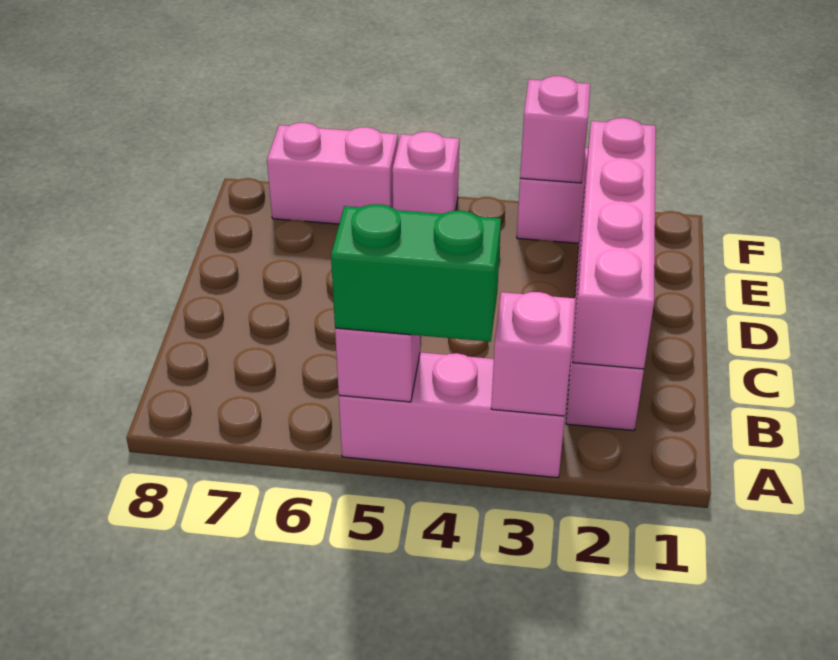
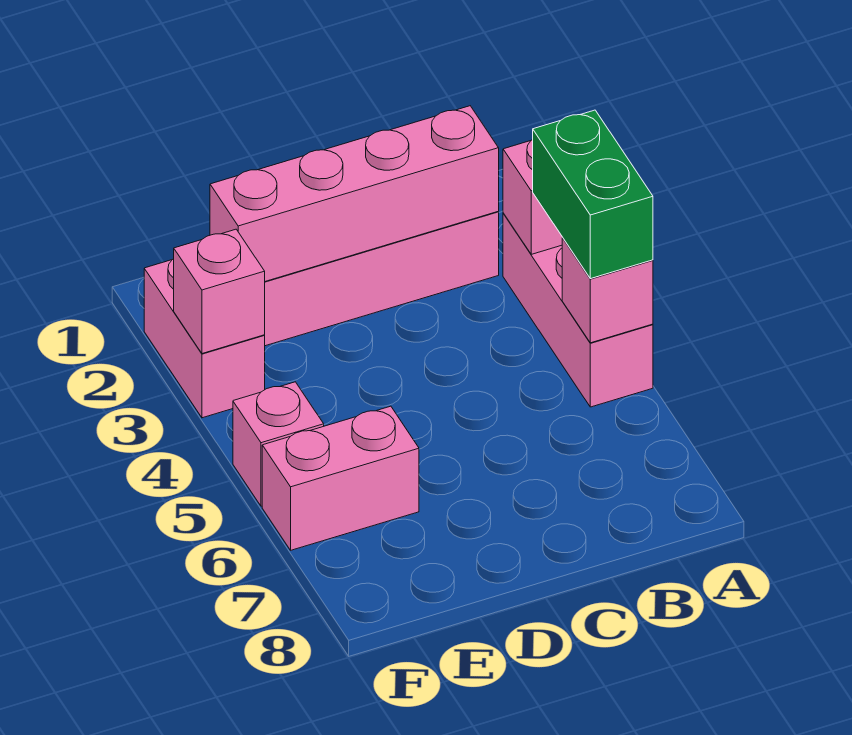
pink 1x2 brick [267,123,398,224] -> pink 1x2 brick turned to [262,406,419,550]

